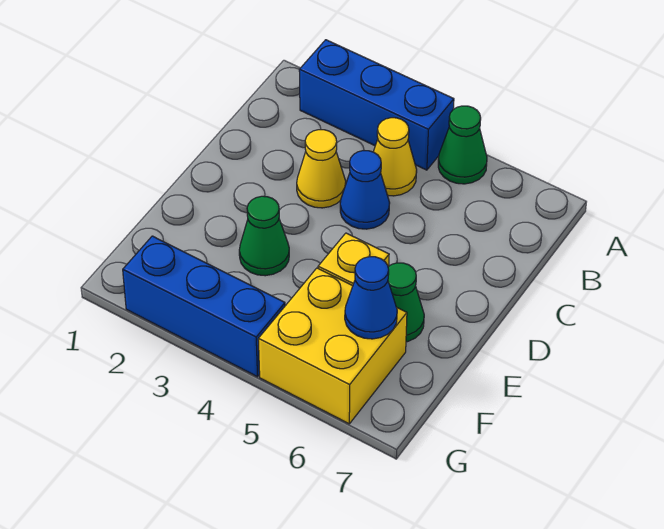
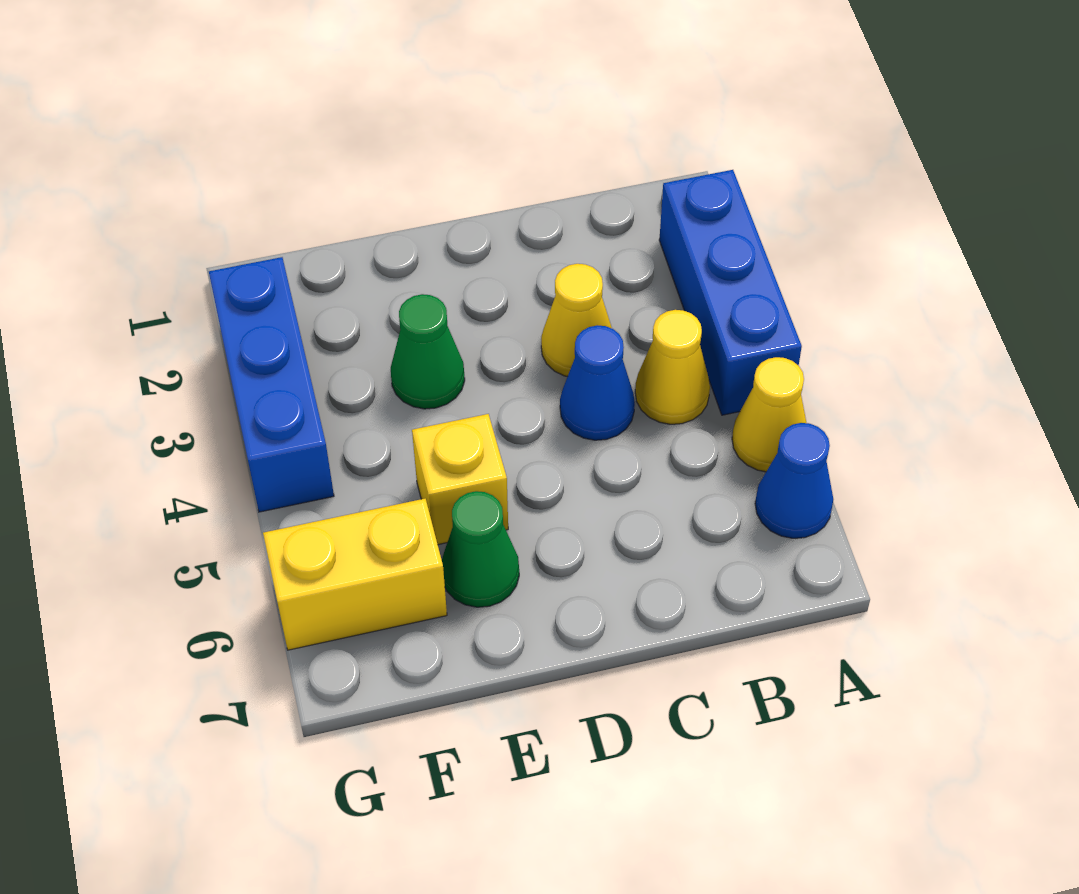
green 1x1 cone [438,106,487,184] -> yellow 1x1 cone [732,357,806,472]
yellow 2x2 brick [258,268,407,424] -> yellow 1x2 brick [263,499,447,650]
blue 1x1 cone [345,257,397,339] -> blue 1x1 cone moved to [755,423,833,538]

